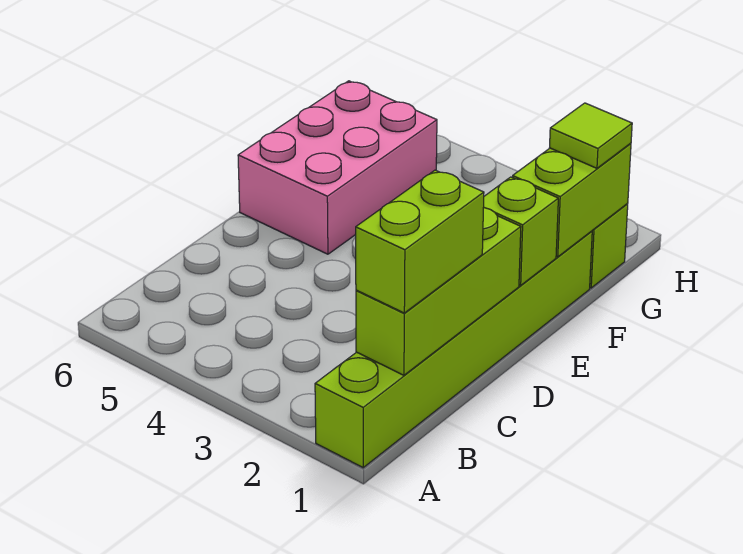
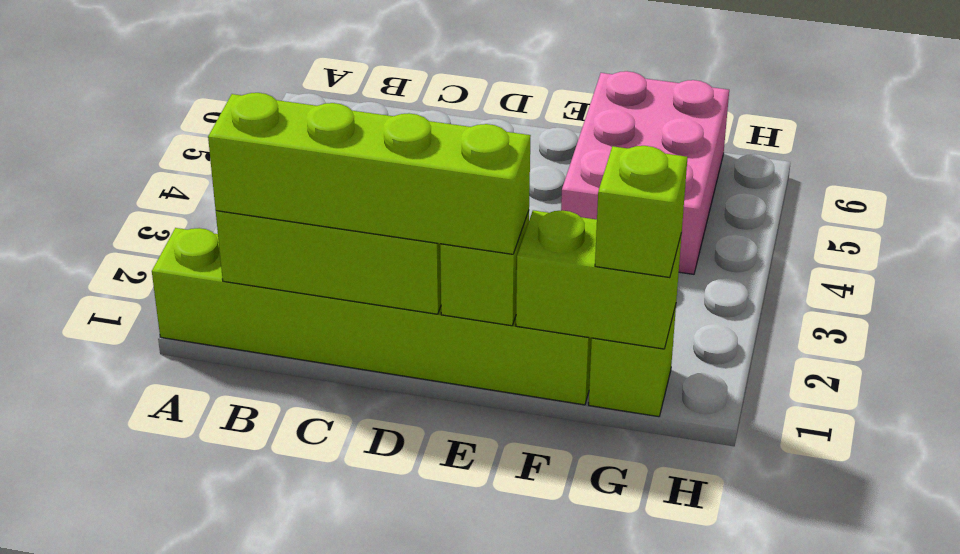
lime 1x2 brick [356,170,484,313] -> lime 1x4 brick [208,93,531,254]
pink 2x3 brick [238,81,437,254] -> pink 2x3 brick turned to [561,71,729,274]
lime 1x1 tile [550,103,632,168] -> lime 1x1 brick [595,146,688,278]

